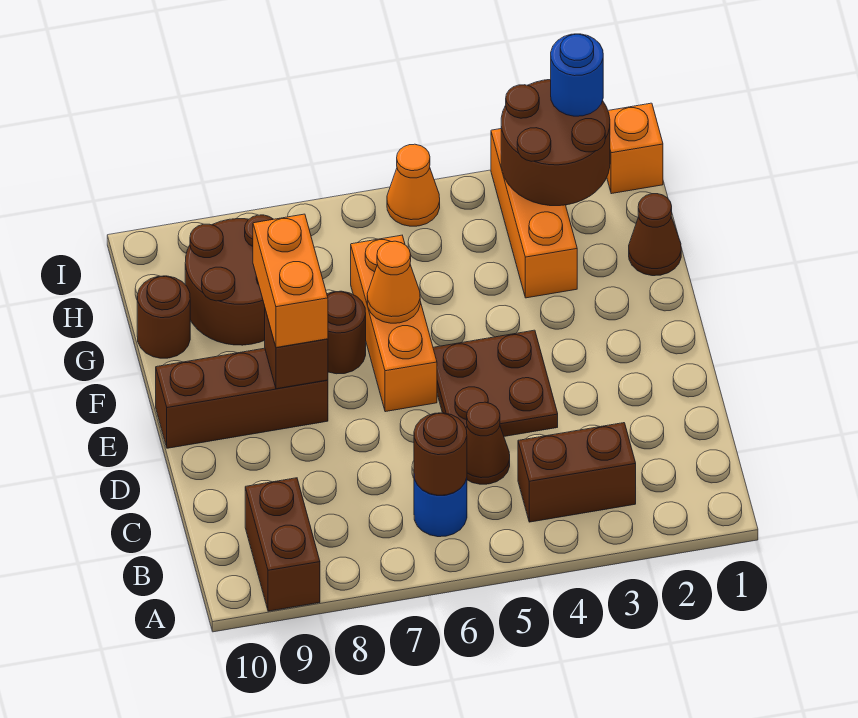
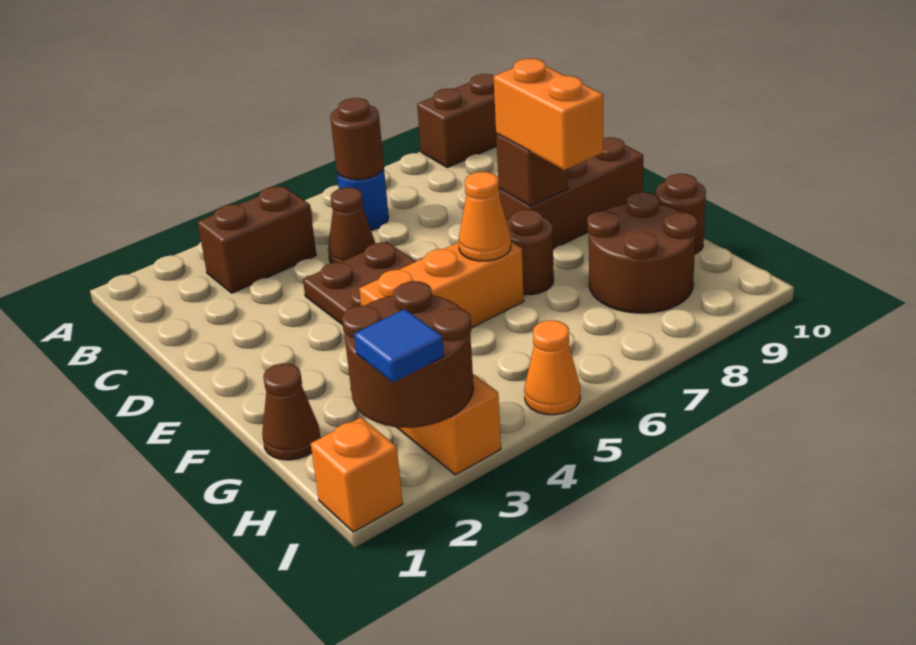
brown 1x2 brick [245,478,320,611] -> brown 1x2 brick turned to [417,74,497,168]
orange 1x3 brick [351,235,437,412] -> orange 1x3 brick turned to [359,242,524,328]
blue 1x1 round brick [551,34,603,116] -> blue 1x1 tile [354,309,444,382]

